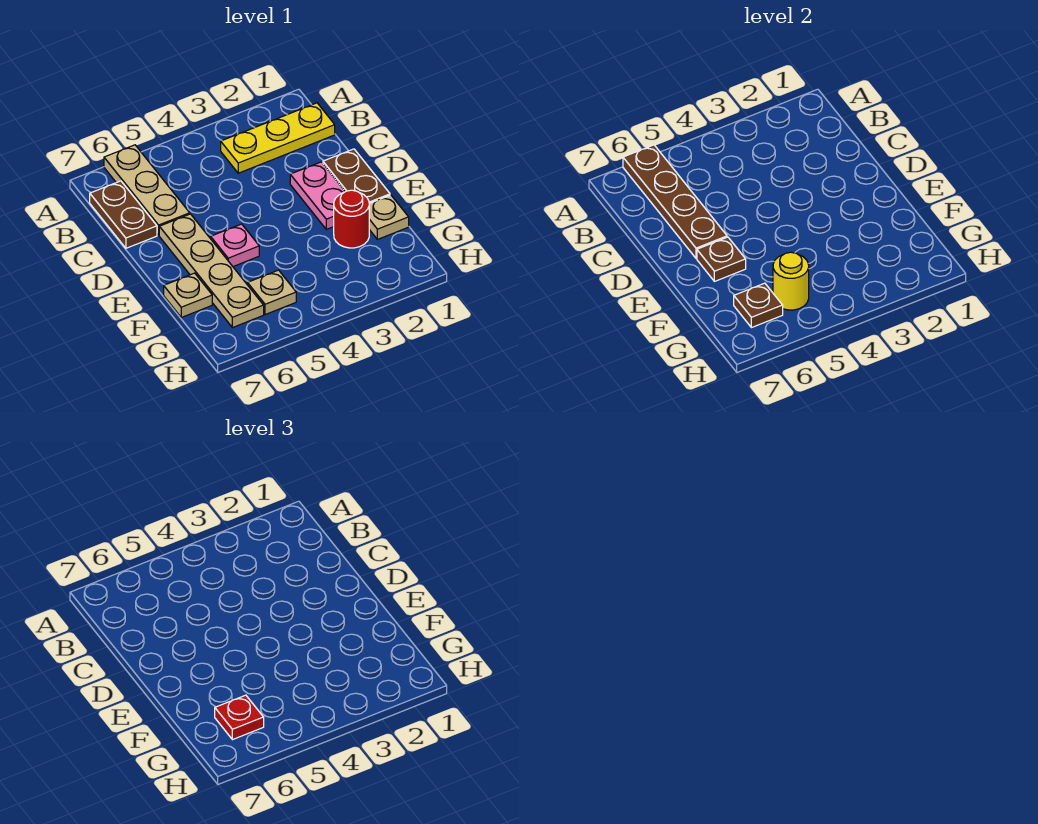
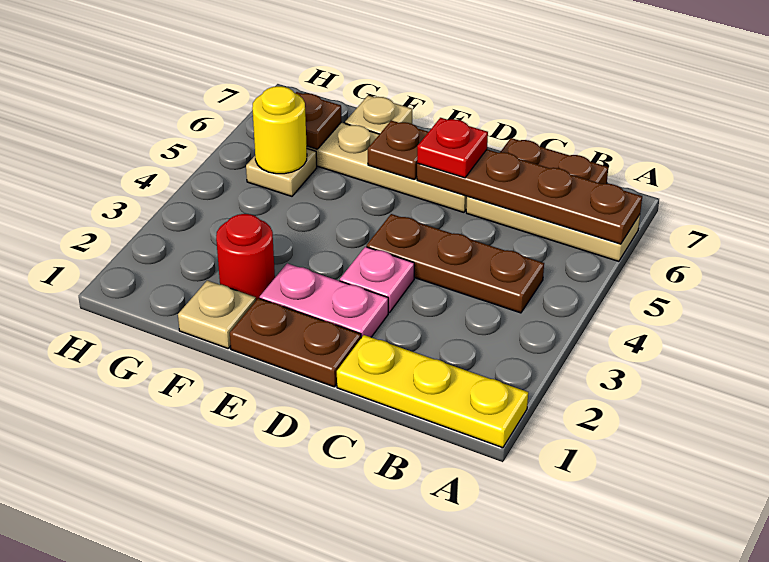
yellow 1x3 plate [221,103,335,173] -> yellow 1x3 plate turned to [337,335,528,448]
none -> brown 1x3 plate [367,214,544,313]
pink 1x1 plate [211,224,259,267] -> pink 1x1 plate moved to [340,247,414,313]
red 1x1 plate [215,695,264,740] -> red 1x1 plate moved to [417,118,488,178]

